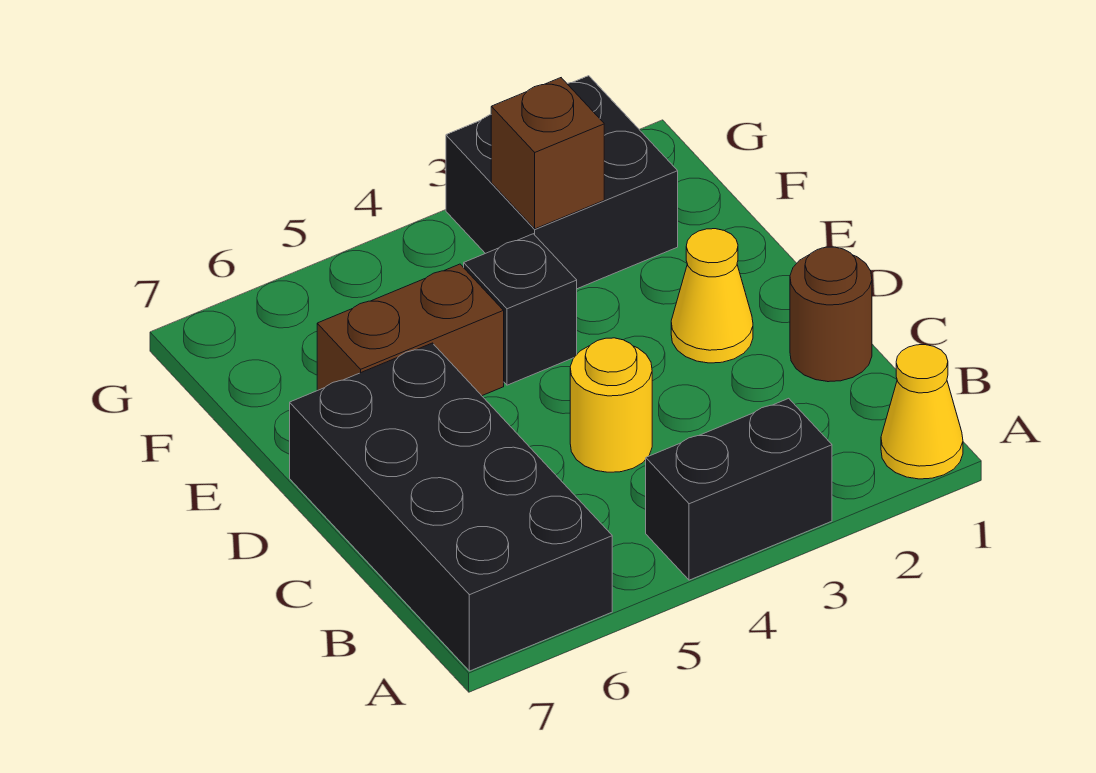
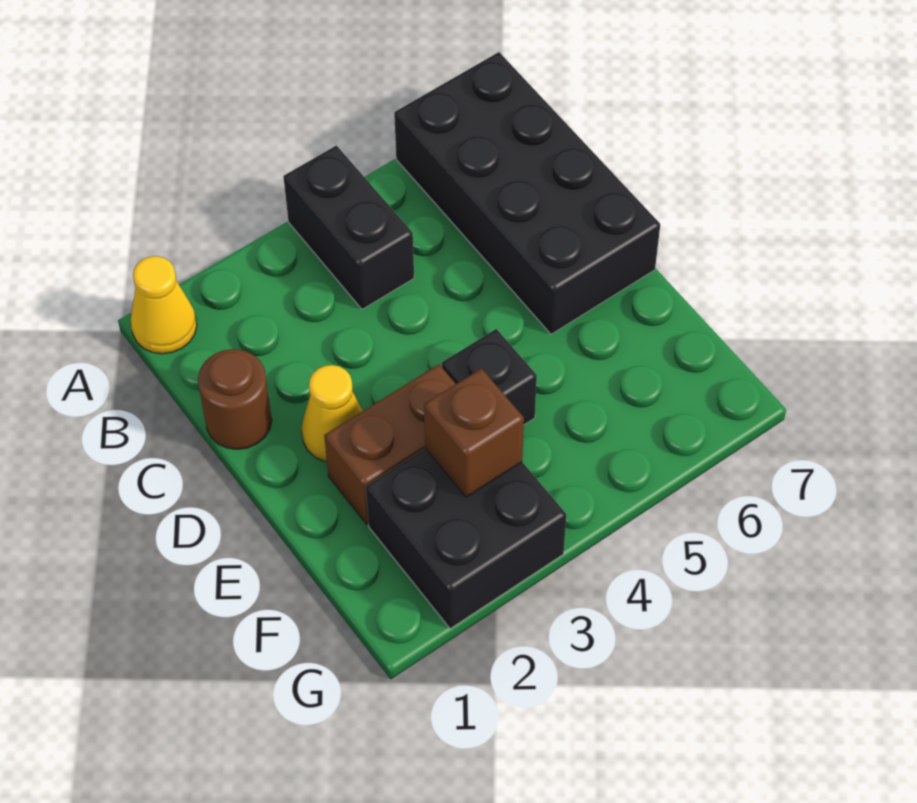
black 1x2 brick [646,398,832,580] -> black 1x2 brick turned to [283,146,414,309]
yellow 1x1 round brick [570,338,652,472] -> none
brown 1x2 brick [317,264,504,396] -> brown 1x2 brick moved to [324,364,456,524]

